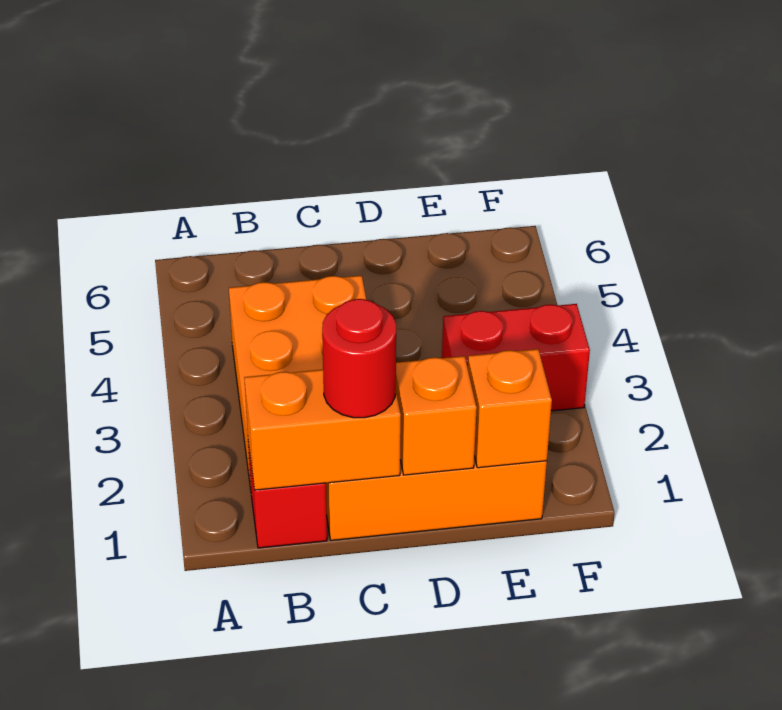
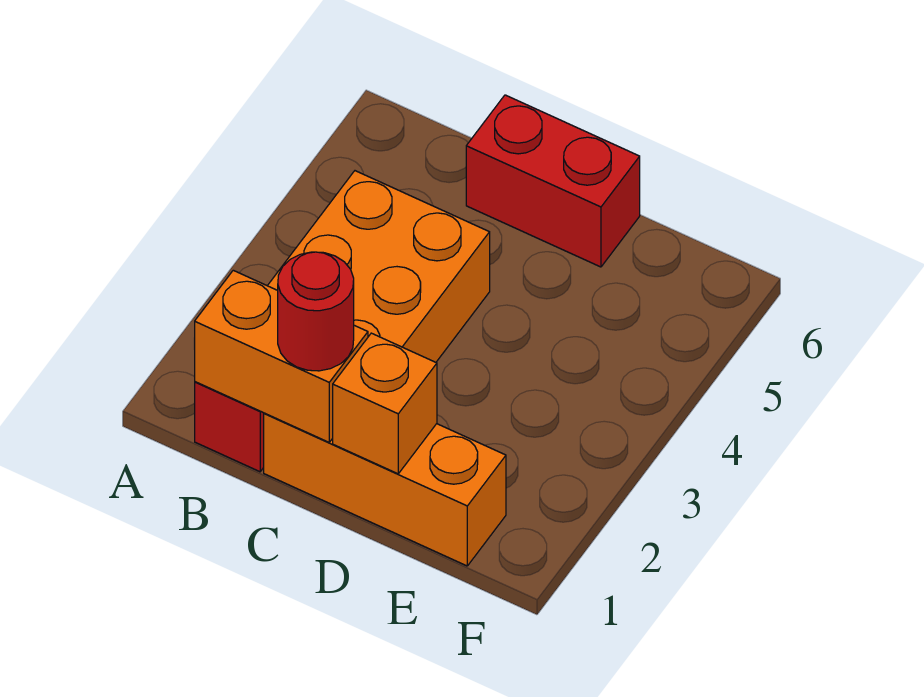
orange 1x1 brick [468,349,552,468] -> none
red 1x2 brick [442,304,590,411] -> red 1x2 brick moved to [466,95,640,267]

